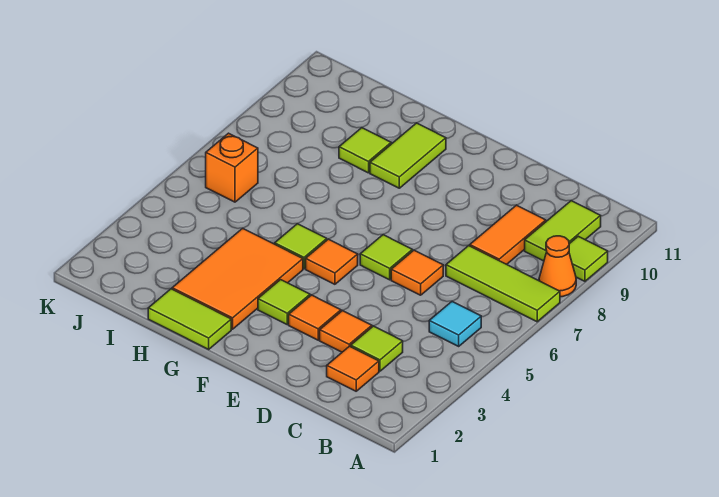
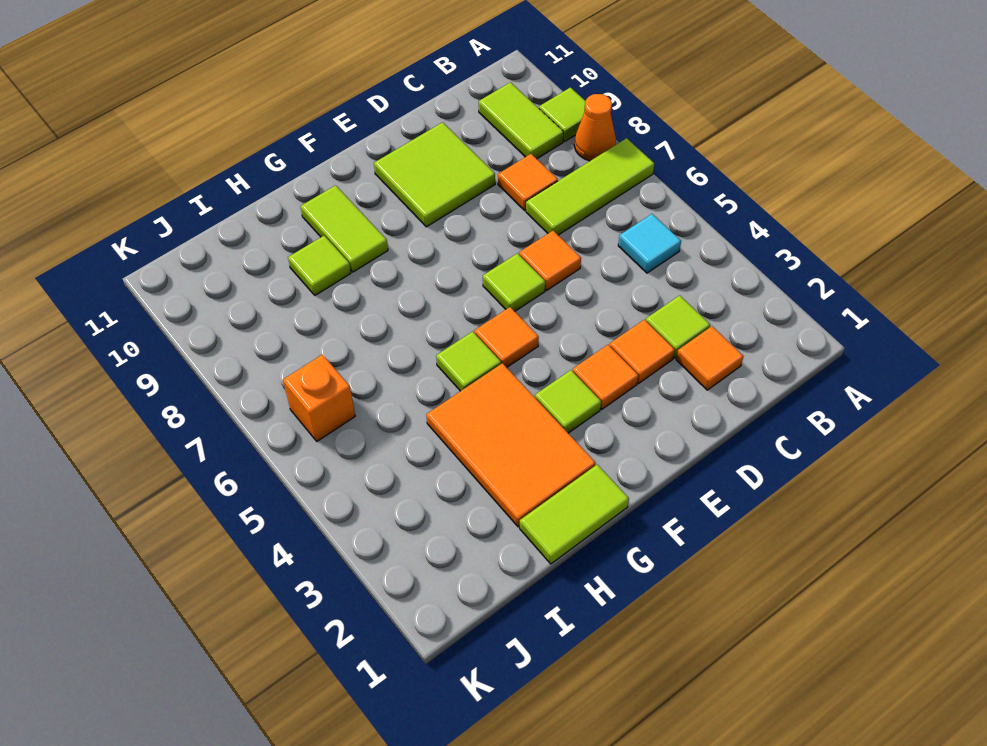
orange 1x2 tile [470,205,546,264] -> orange 1x1 tile [498,154,558,210]
none -> lime 2x2 tile [374,122,495,227]

